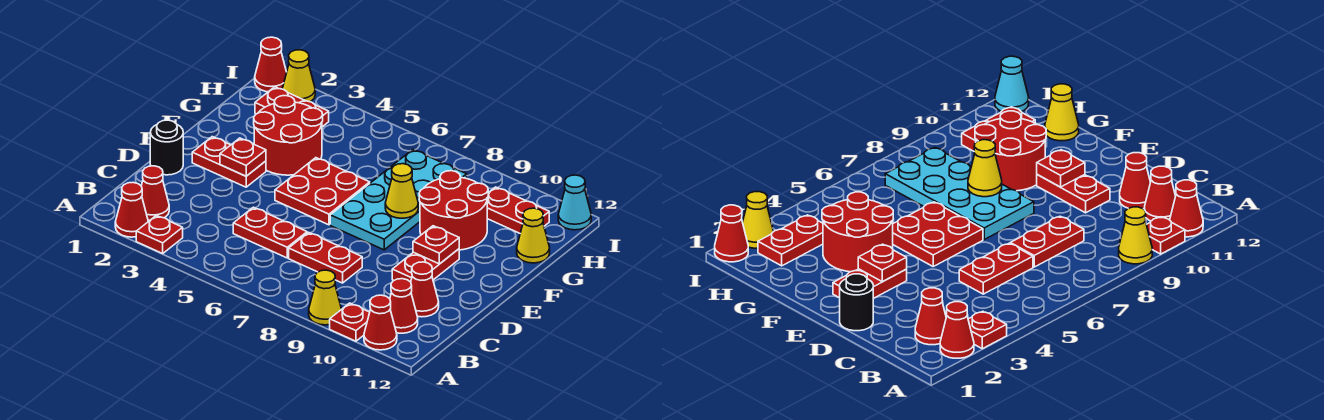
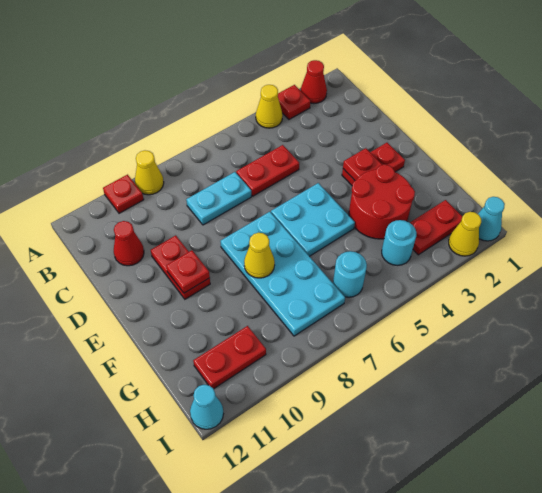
red 1x1 cone [364,295,397,350] -> none
red 1x1 cone [141,166,169,220] -> none
red 1x1 cone [390,279,418,333] -> none
red 1x2 plate [289,232,362,283] -> cyan 1x2 plate [186,172,251,225]
black 1x1 round brick [150,120,183,175] -> none
red 2x2 plate [275,158,370,225] -> cyan 2x2 plate [271,183,355,256]
red 2x2 round brick [419,171,488,250] -> none
yellow 1x1 cone [517,208,550,263] -> yellow 1x1 cone moved to [256,85,283,128]
none -> cyan 1x1 round brick [382,220,416,265]
none -> cyan 1x1 round brick [333,251,367,297]
red 1x1 cone [255,37,287,92] -> cyan 1x1 cone [478,197,505,241]

